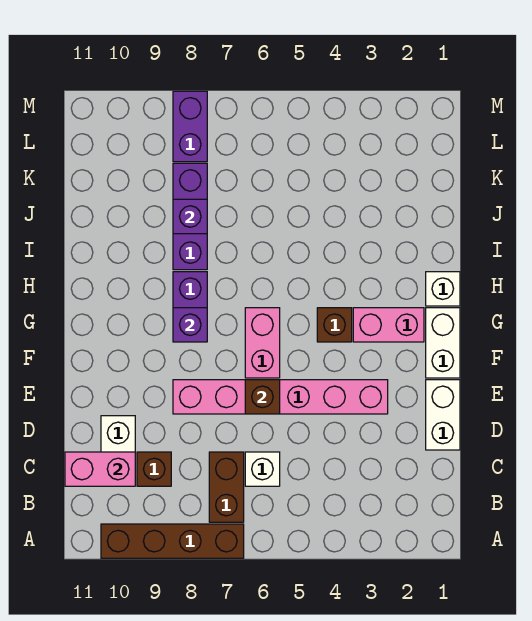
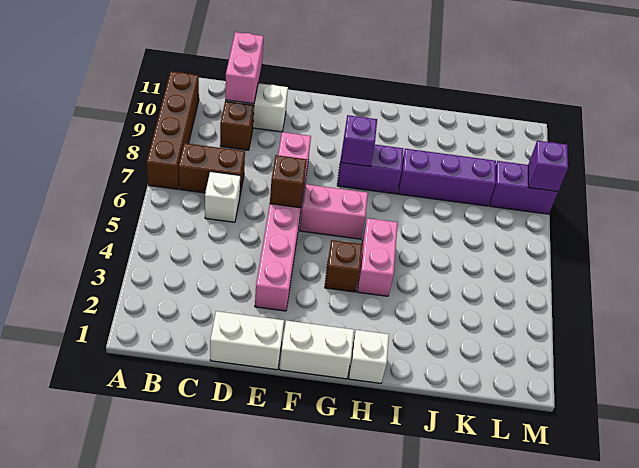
pink 1x2 brick [353,308,424,342] -> pink 1x2 brick moved to [357,218,398,296]
purple 1x1 brick [173,199,207,234] -> purple 1x1 brick moved to [528,141,568,191]

